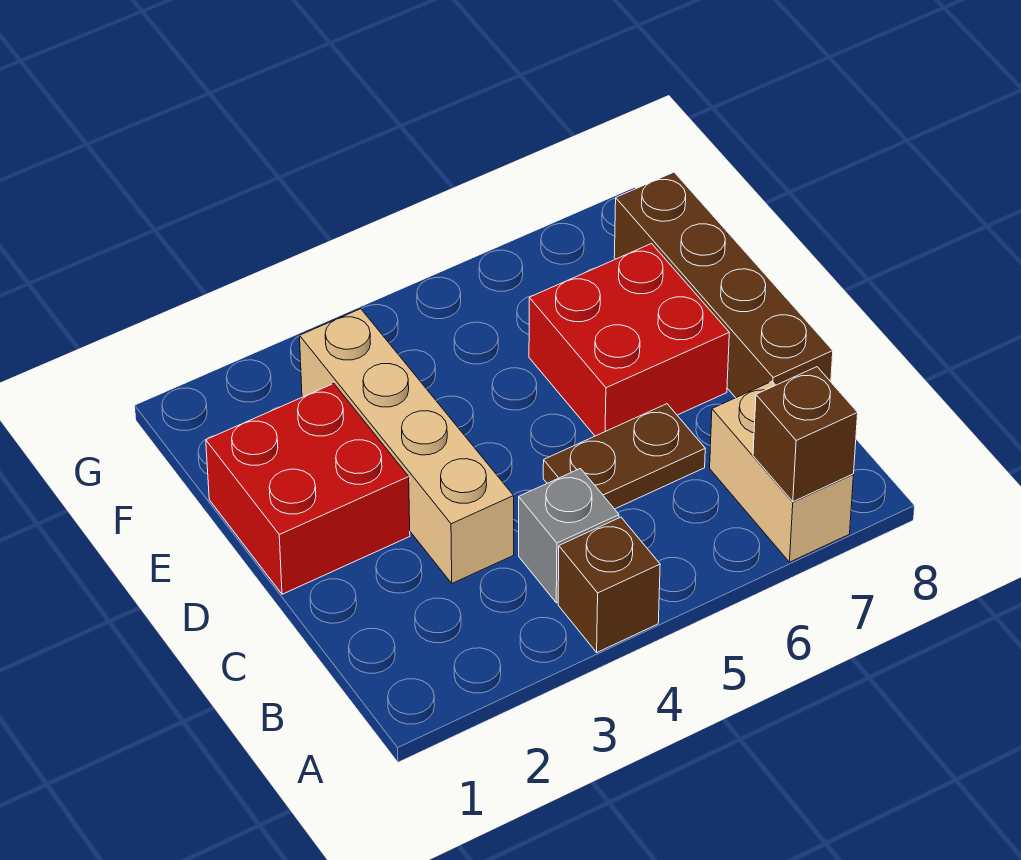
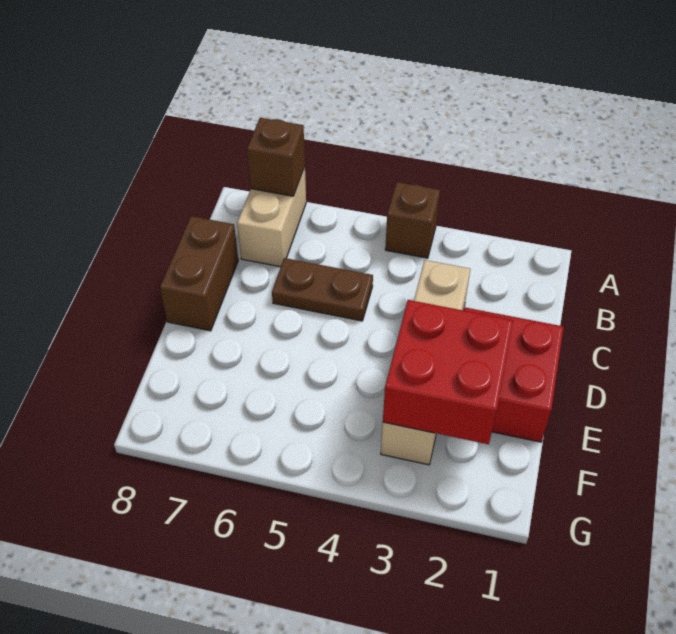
grey 1x1 brick [519,469,619,603] -> none
brown 1x4 brick [614,172,833,398] -> brown 1x2 brick [160,216,238,331]
red 2x2 brick [529,244,729,436] -> red 2x2 brick moved to [383,300,513,444]

